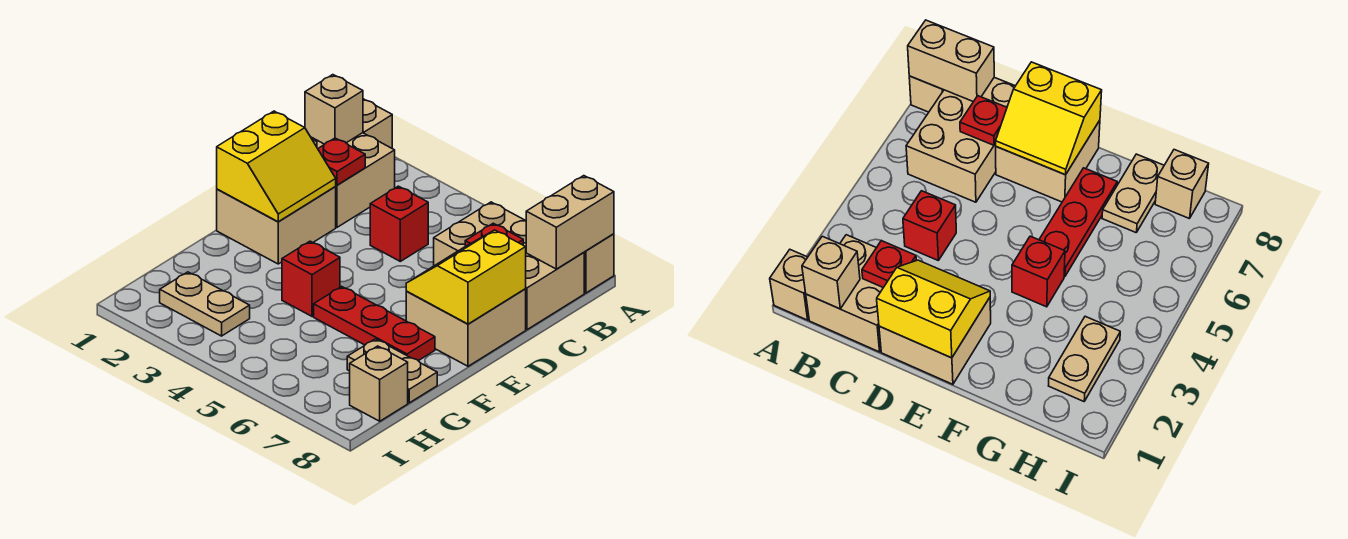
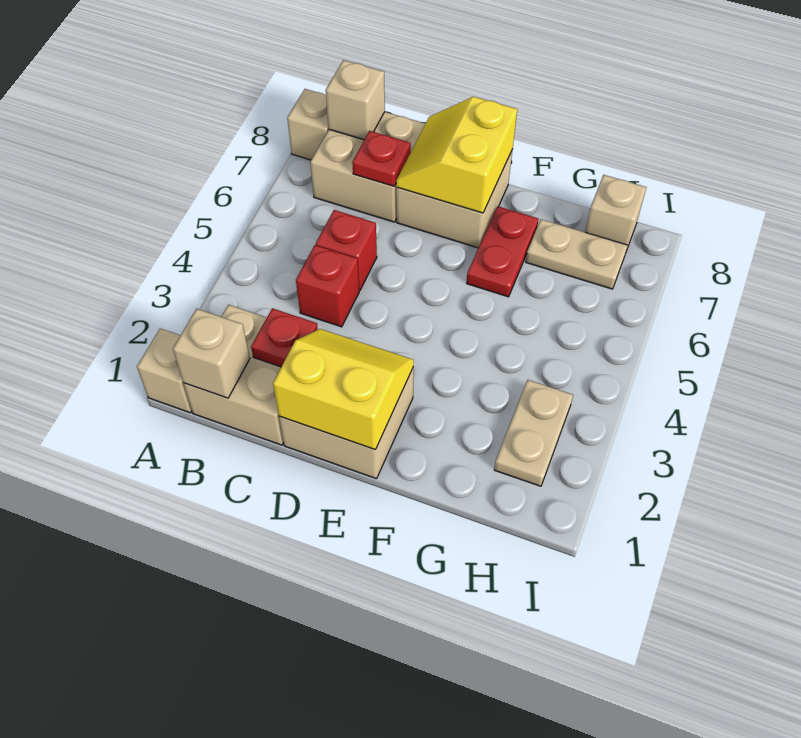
tan 1x2 brick [526,176,614,269] -> tan 1x1 brick [326,60,385,140]
tan 2x3 brick [434,202,584,330] -> tan 2x2 brick [310,112,426,222]
yellow 2x2 slope [406,230,526,324] -> yellow 2x2 slope turned to [396,97,517,213]
red 1x1 brick [282,241,340,316] -> red 1x1 brick moved to [316,210,377,290]
red 1x3 plate [314,286,435,361] -> red 1x2 plate [467,206,538,297]
tan 1x2 plate [347,339,437,403] -> tan 1x2 plate turned to [526,219,628,289]

